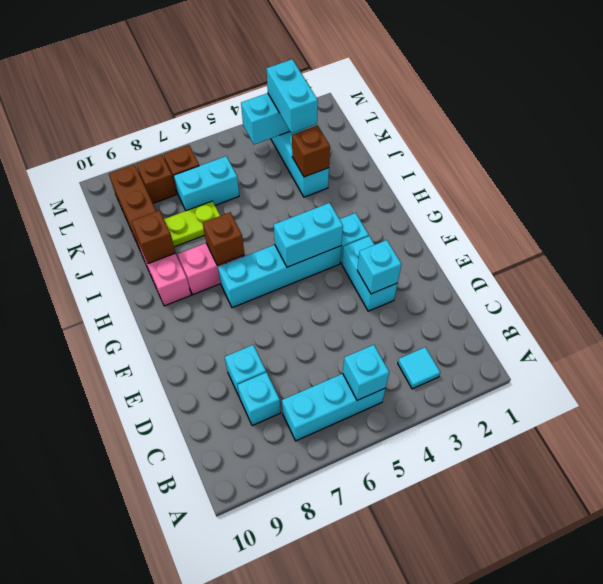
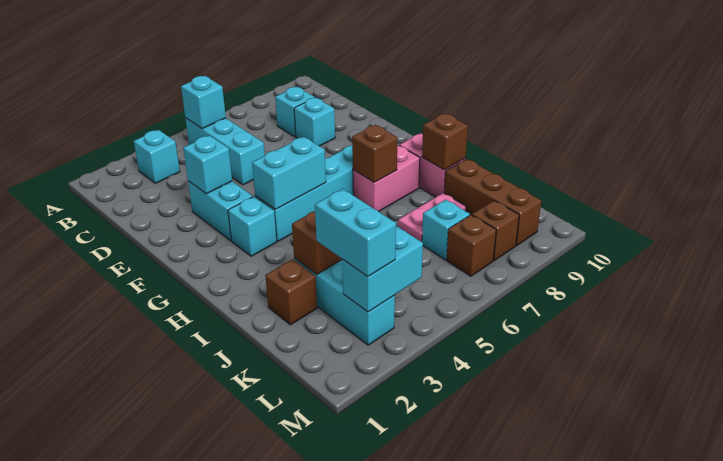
cyan 1x1 tile [398,347,440,389] -> cyan 1x1 brick [134,130,180,183]
cyan 1x3 brick [282,374,386,441] -> cyan 1x3 brick turned to [185,118,265,185]
none -> brown 1x1 brick [265,259,317,325]
lime 1x2 plate [164,201,220,247] -> pink 1x2 plate [398,193,466,242]
cyan 1x2 brick [174,156,239,211] -> cyan 1x1 brick [422,200,470,260]

